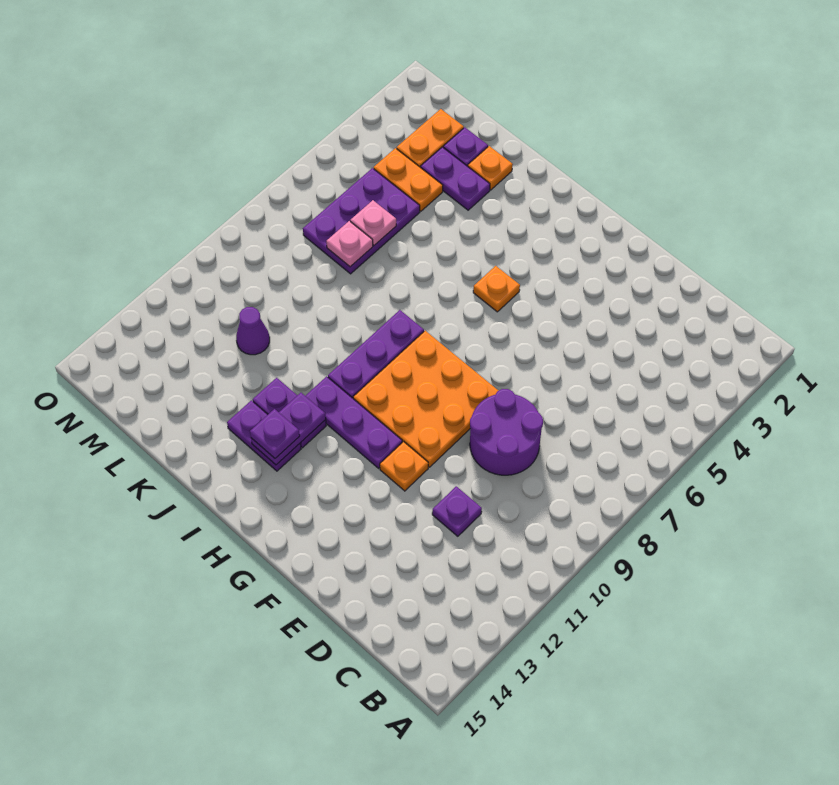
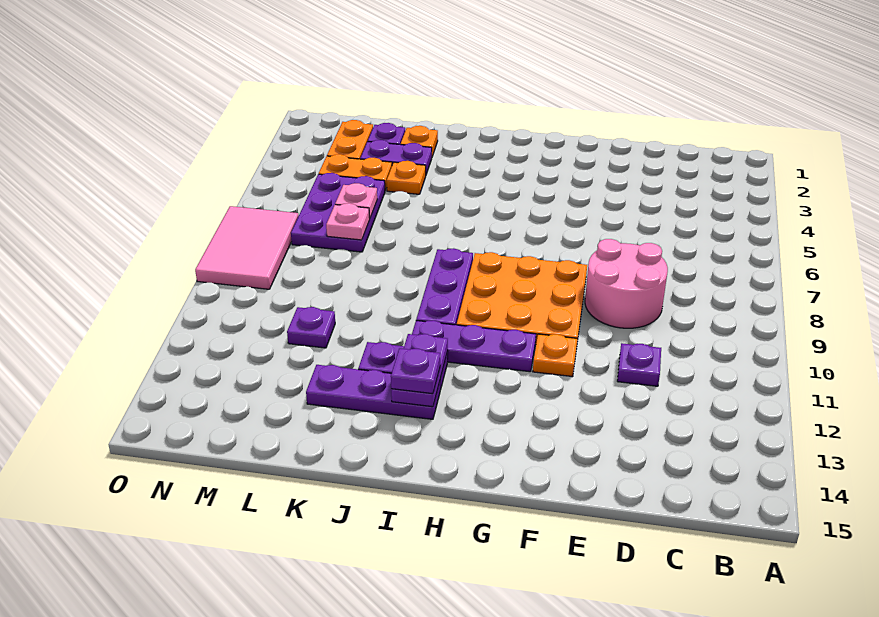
purple 2x2 round brick [470,389,543,475] -> pink 2x2 round brick [585,239,668,328]
orange 1x1 plate [473,266,520,312] -> orange 1x1 plate moved to [387,161,426,194]
purple 1x2 plate [227,400,301,471] -> purple 1x3 plate [306,365,440,419]
purple 1x1 cone [236,307,270,355] -> purple 1x1 plate [287,307,335,348]
none -> pink 2x3 tile [195,206,299,289]

